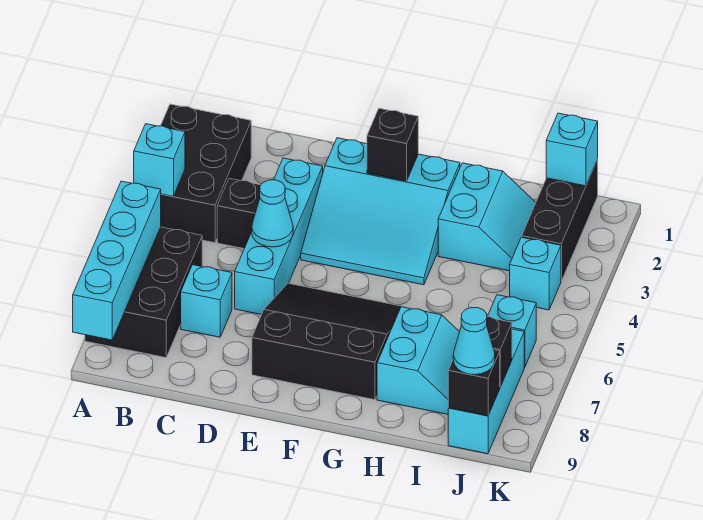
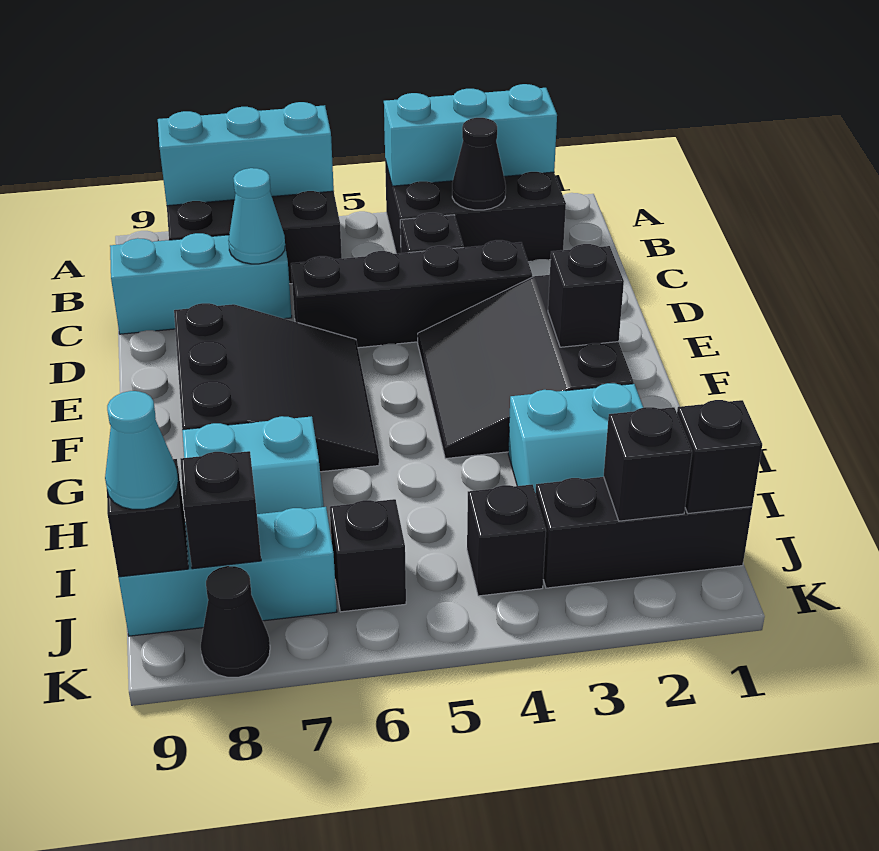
cyan 1x1 brick [134,124,185,196] -> cyan 1x3 brick [384,84,557,186]
cyan 1x4 brick [73,181,161,340] -> cyan 1x3 brick [158,102,334,206]
none -> black 1x1 cone [452,118,506,210]
cyan 1x1 brick [181,265,232,337] -> cyan 1x3 brick [110,233,292,334]
cyan 1x4 brick [235,158,323,315] -> black 1x4 brick [291,240,532,348]
cyan 1x1 cone [252,180,293,247] -> cyan 1x1 cone moved to [228,168,285,264]
cyan 3x3 slope [301,138,460,285] -> black 3x3 slope [418,275,634,459]
cyan 1x1 brick [546,113,598,186] -> black 1x1 brick [677,400,762,514]
none -> black 1x1 brick [604,407,692,521]
cyan 1x1 brick [510,237,561,310] -> black 1x1 brick [467,485,546,596]
cyan 1x1 brick [487,295,536,368] -> black 1x1 brick [330,499,406,612]
none -> black 1x1 cone [201,566,270,677]

